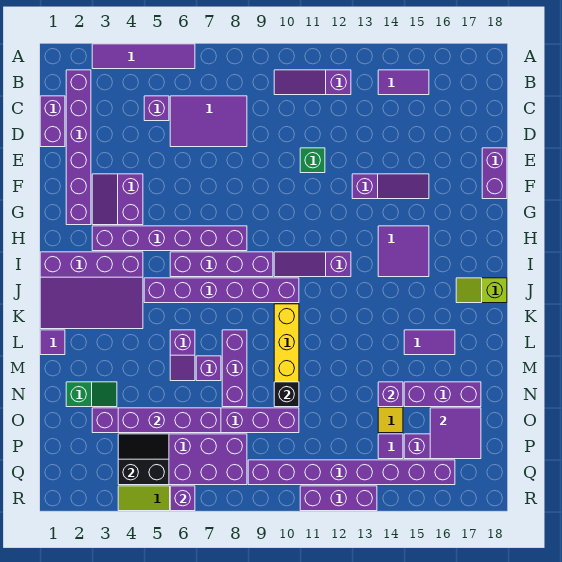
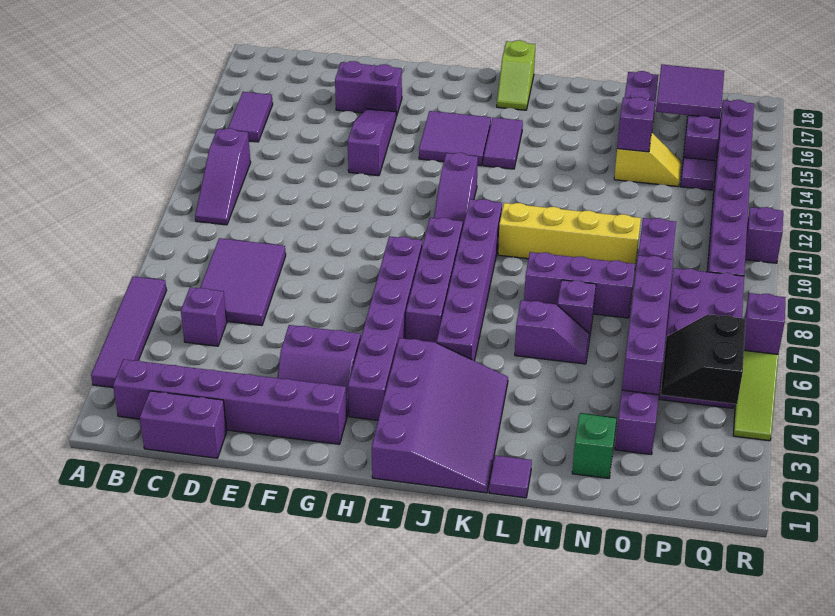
green 1x1 brick [300,148,325,173] -> none
purple 1x2 brick [482,148,507,199] -> purple 1x2 brick moved to [335,61,402,116]
purple 1x2 tile [404,330,455,355] -> purple 1x2 tile moved to [483,117,523,169]
black 1x1 brick [274,382,299,407] -> none
purple 1x3 brick [300,486,377,511] -> purple 1x1 brick [745,207,783,263]

